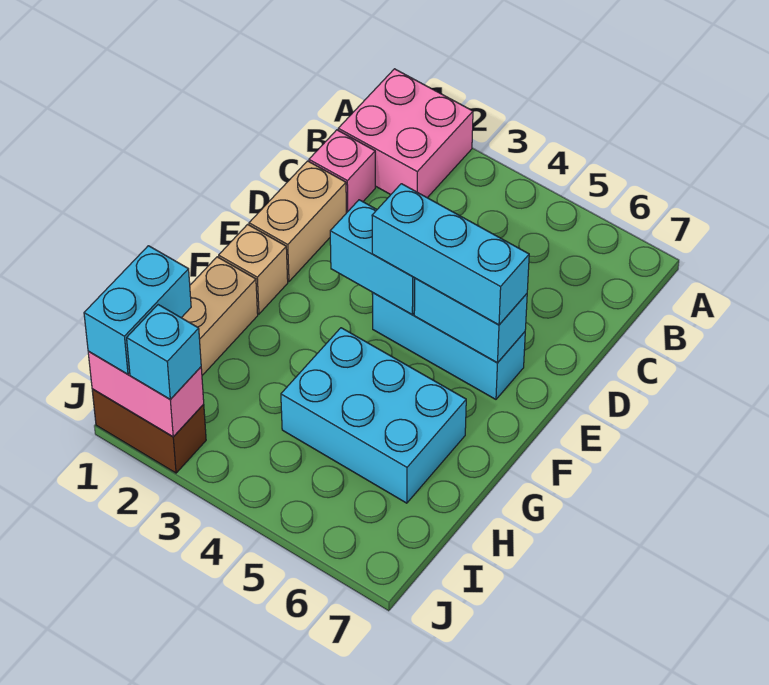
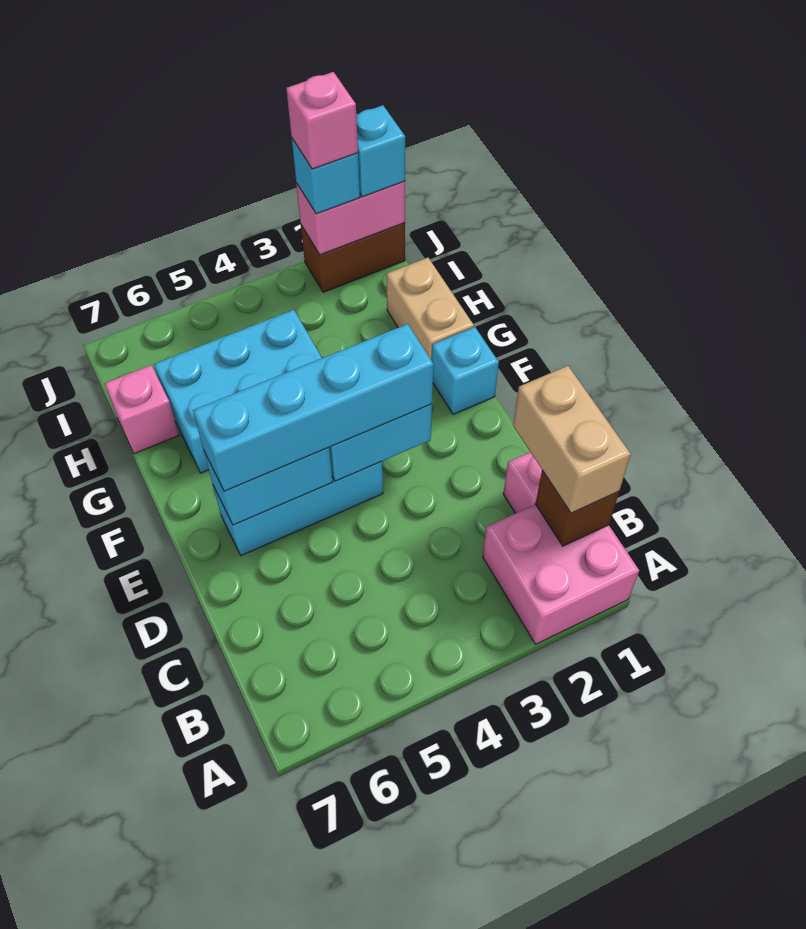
none -> brown 1x1 brick [536,470,619,546]
tan 1x2 brick [249,161,346,281] -> tan 1x2 brick moved to [513,366,631,513]
cyan 1x3 brick [372,184,529,325] -> cyan 1x4 brick [193,324,434,491]
tan 1x1 brick [219,224,288,314] -> cyan 1x1 brick [432,327,499,414]
none -> pink 1x1 brick [105,365,179,454]
cyan 1x2 brick [84,246,191,374] -> cyan 1x1 brick [356,105,405,197]
none -> pink 1x1 brick [286,72,358,169]

